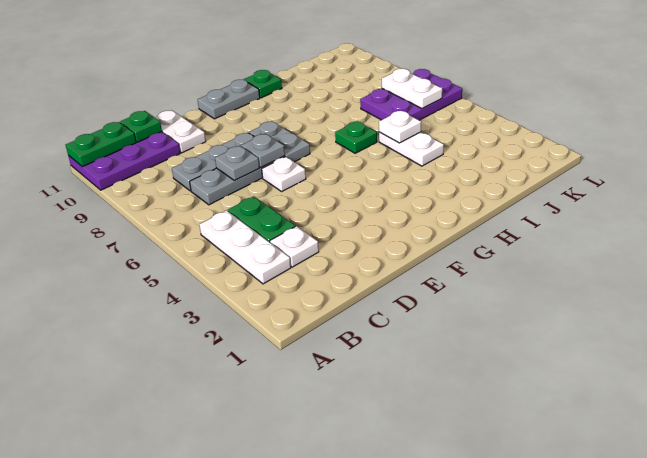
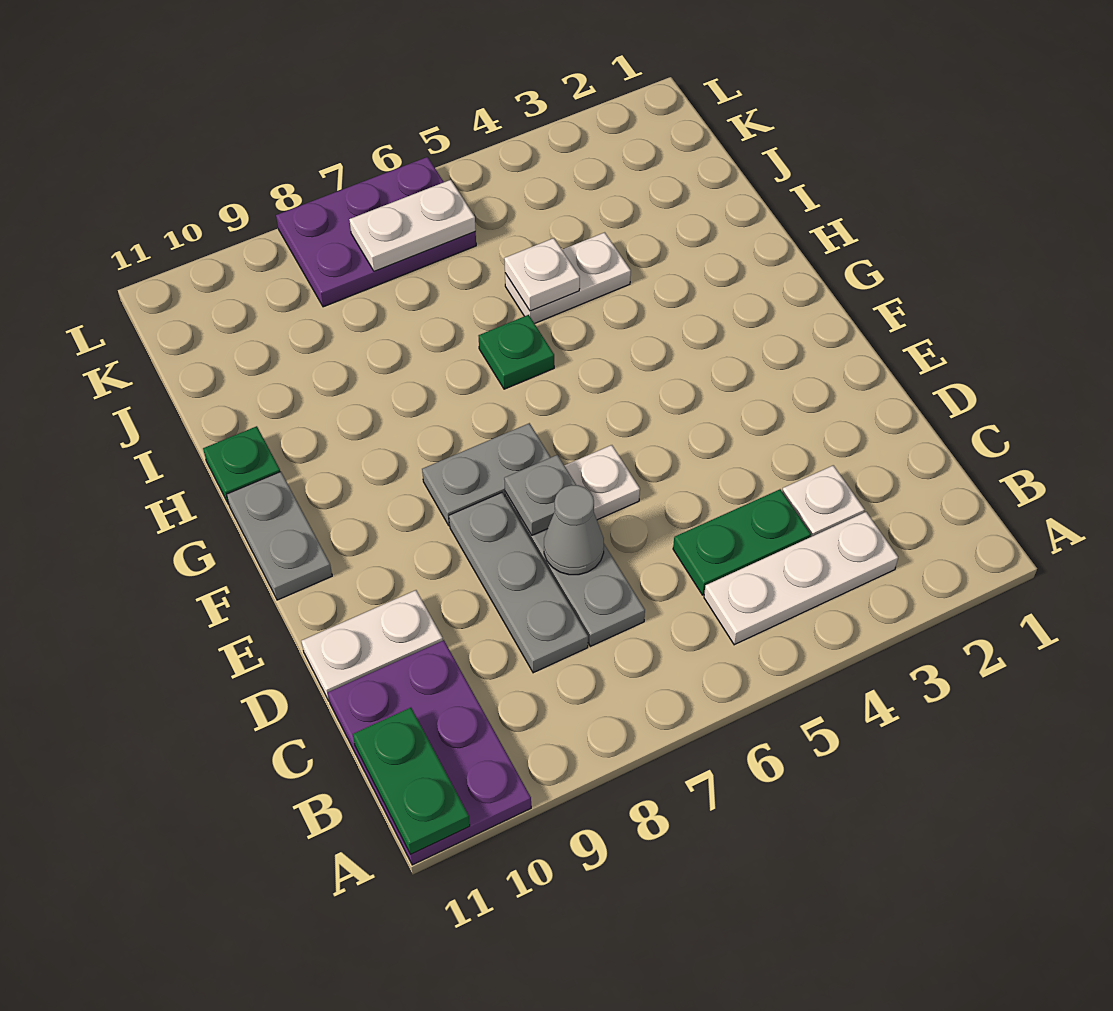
green 1x1 plate [120,111,162,142] -> none
grey 1x1 plate [215,146,259,181] -> grey 1x1 cone [544,485,604,575]
purple 2x3 plate [360,69,462,120] -> purple 2x3 plate turned to [276,157,476,307]

